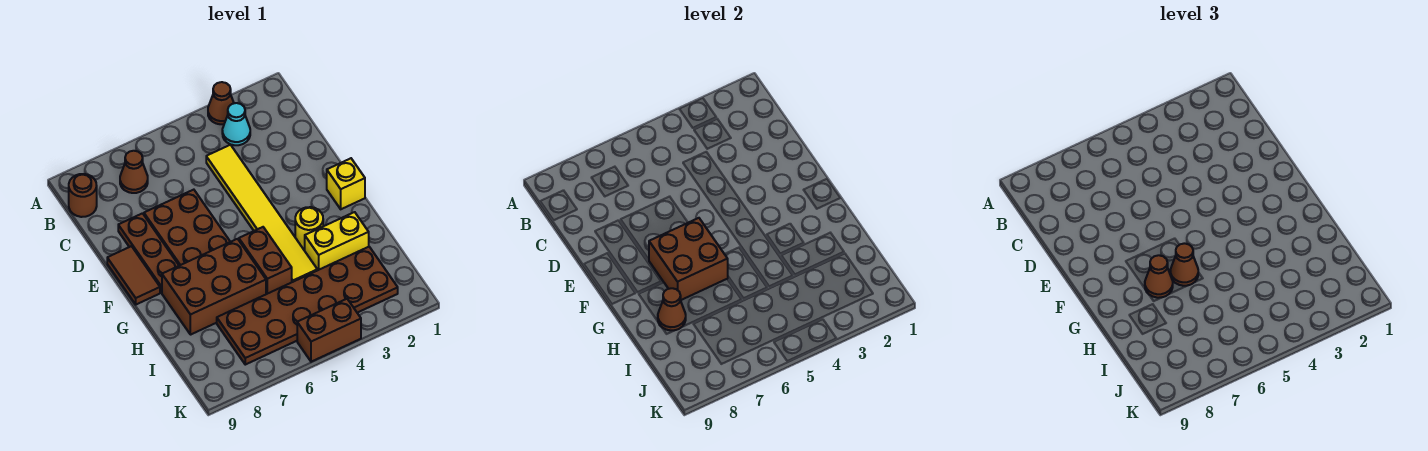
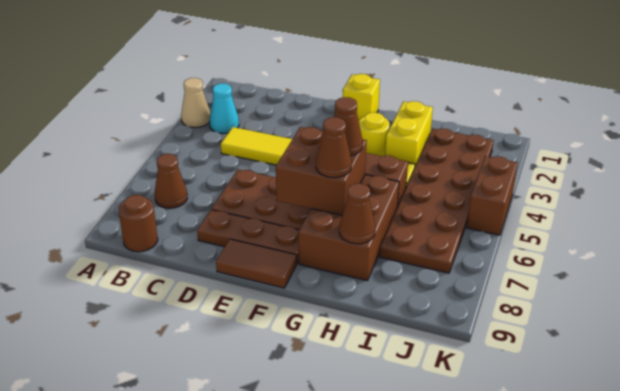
brown 1x1 cone [208,82,234,124] -> tan 1x1 cone [181,78,210,128]

